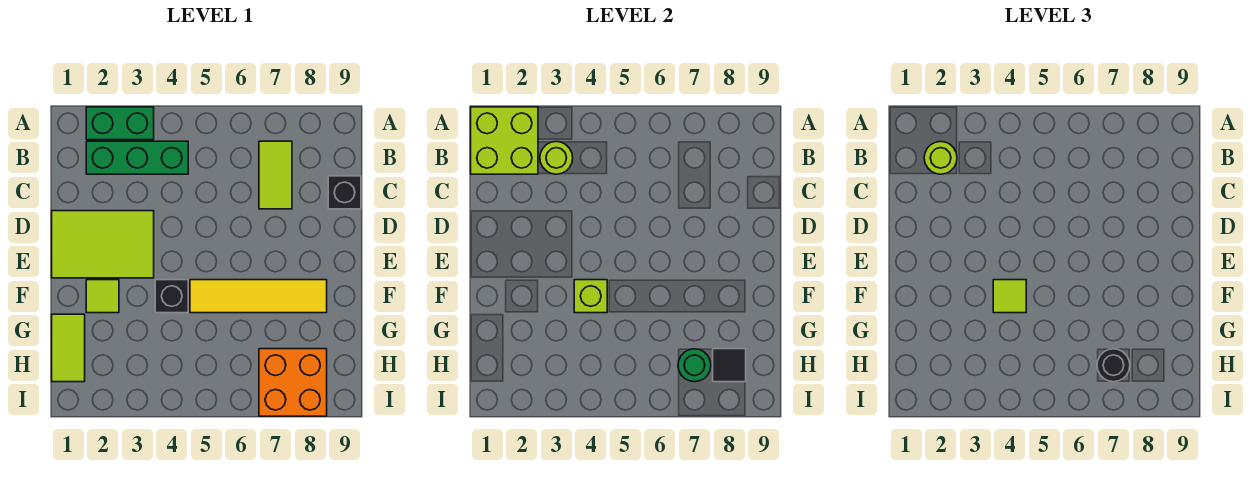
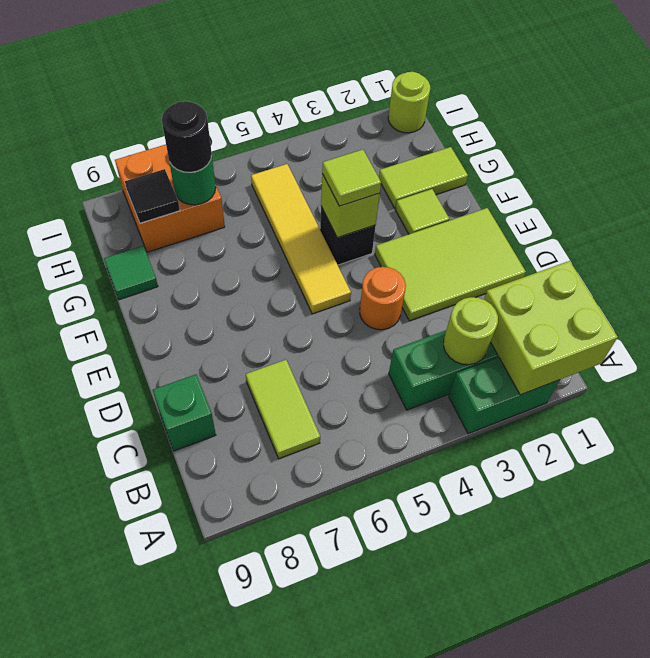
lime 1x1 round brick [924,141,957,174] -> lime 1x1 round brick moved to [388,72,430,133]
black 1x1 brick [328,176,361,209] -> green 1x1 brick [153,374,216,451]
none -> orange 1x1 round brick [360,267,406,330]
yellow 1x4 tile [190,280,327,313] -> yellow 1x4 tile turned to [251,164,351,314]
lime 1x2 tile [52,314,85,382] -> lime 1x2 tile turned to [379,147,468,208]
none -> green 1x1 tile [104,246,158,300]

